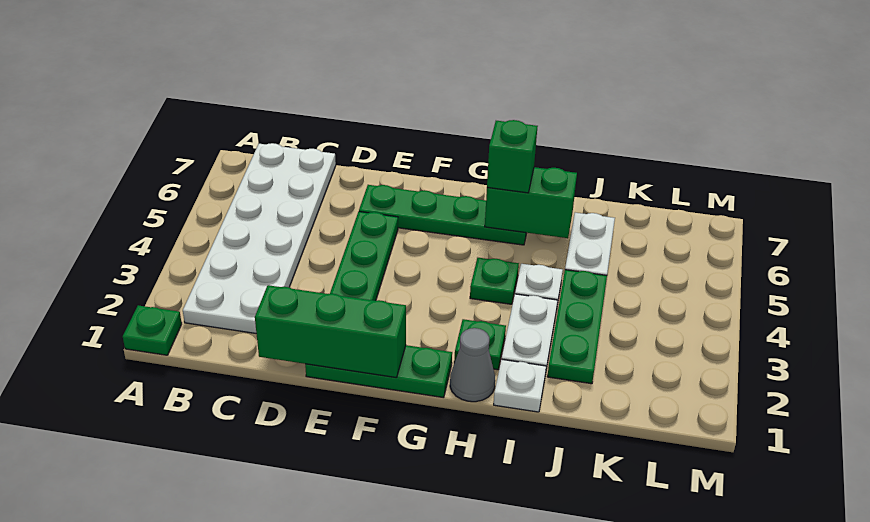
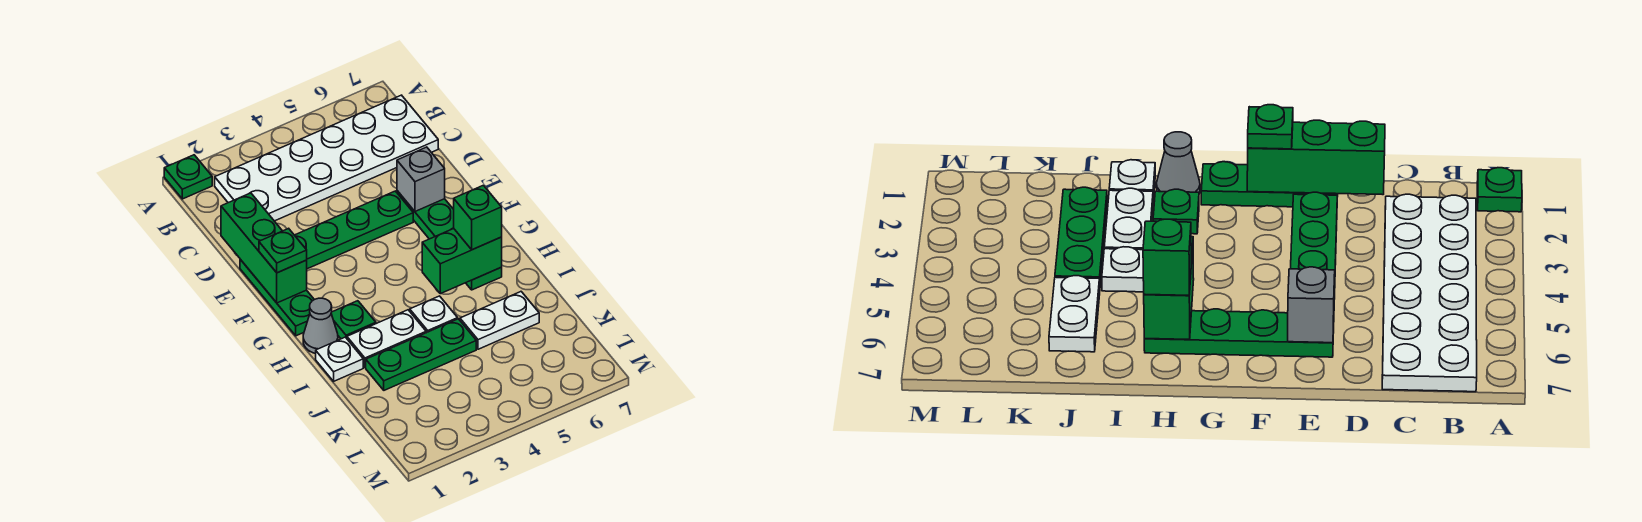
none -> grey 1x1 brick [397,147,445,211]
green 1x1 plate [470,258,519,304] -> green 1x1 plate moved to [259,228,307,273]
green 1x2 brick [485,167,577,238] -> green 1x2 brick turned to [422,229,502,294]

